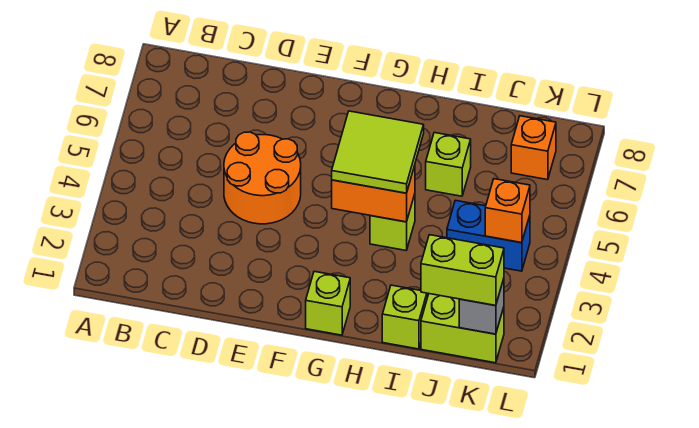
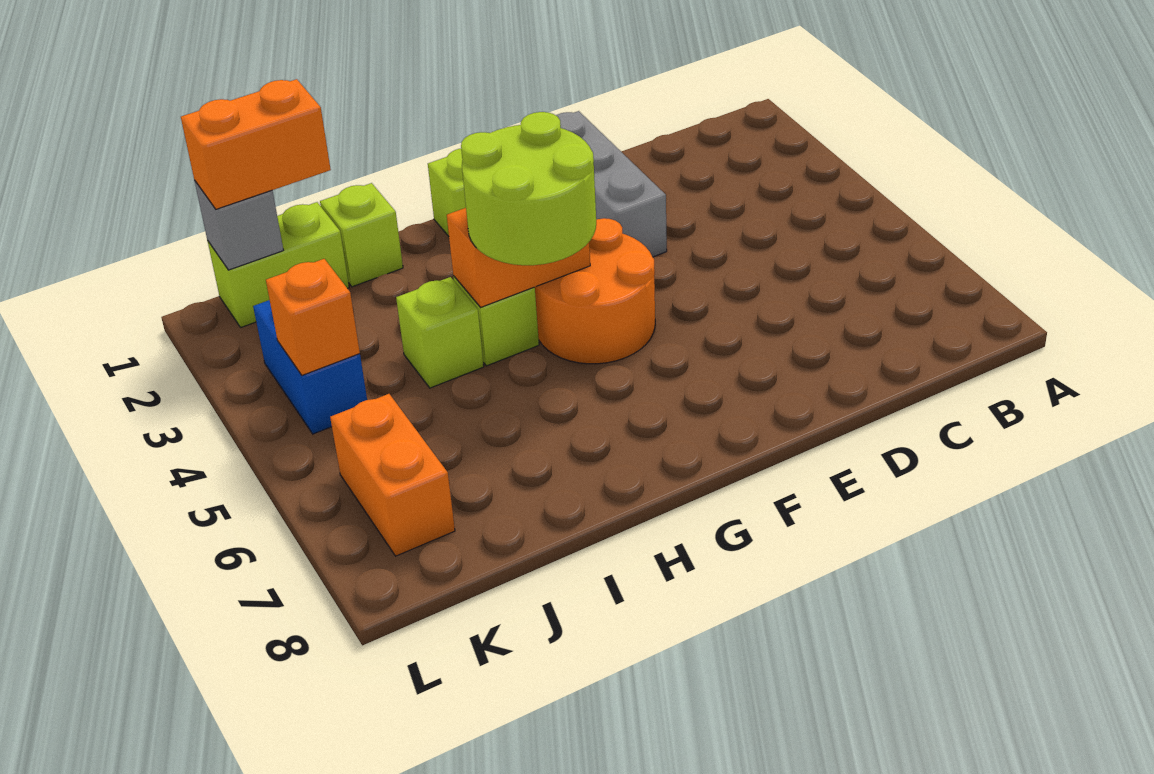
orange 2x2 round brick [224,132,301,224] -> orange 2x2 round brick moved to [534,218,655,364]
none -> grey 1x3 brick [556,111,667,257]
lime 2x2 tile [332,111,424,193] -> lime 2x2 round brick [461,112,596,265]
lime 1x1 brick [426,133,471,196] -> lime 1x1 brick moved to [396,277,484,388]
lime 1x2 brick [421,235,504,306] -> orange 1x2 brick [181,79,331,209]
blue 1x2 brick [447,200,530,271] -> blue 1x2 brick turned to [253,300,367,434]
orange 1x1 brick [511,116,556,180] -> orange 1x2 brick [330,394,455,556]

